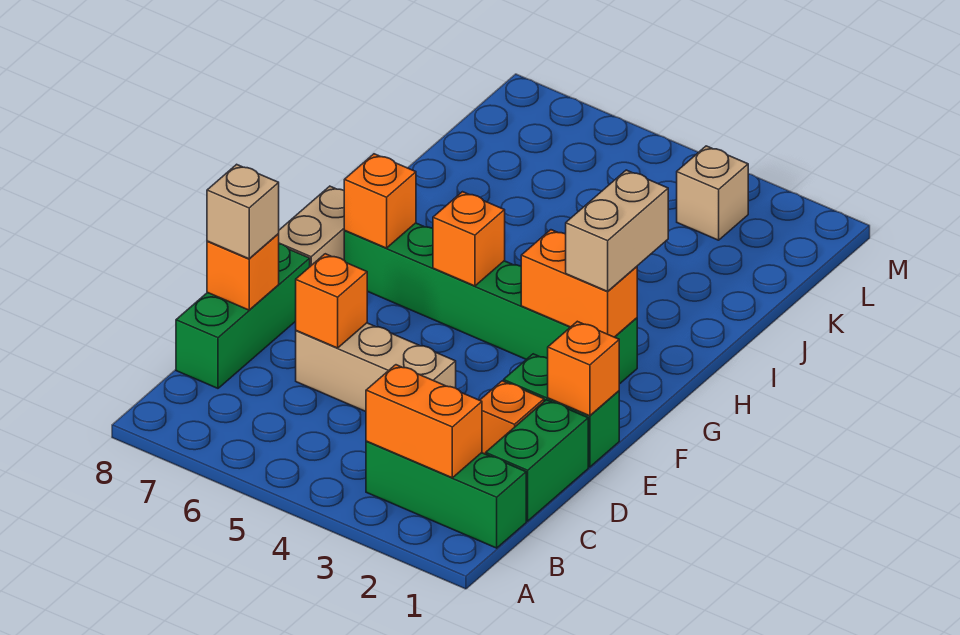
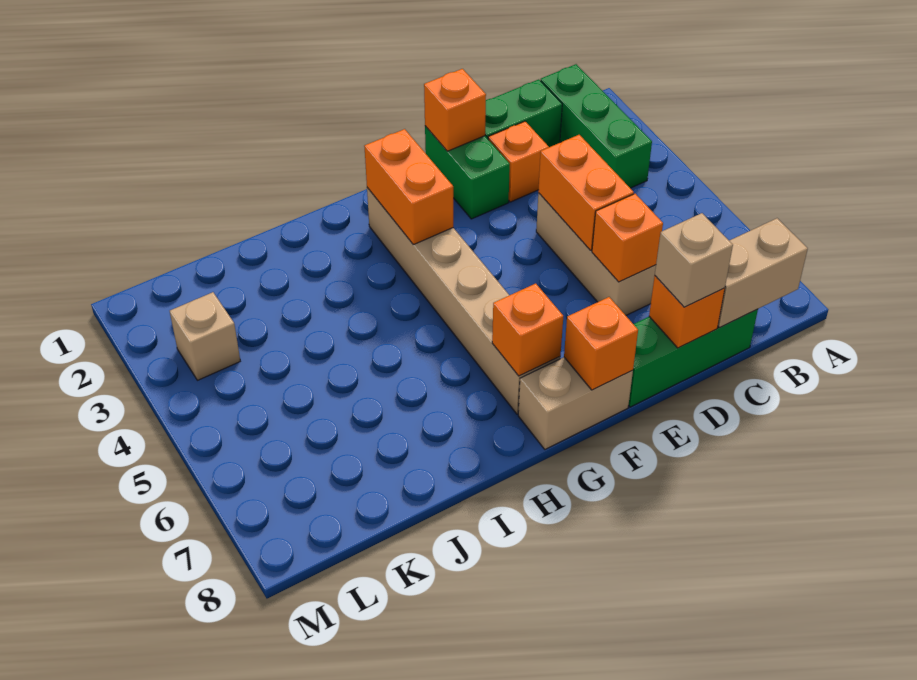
orange 1x2 brick [366,365,482,478] -> orange 1x2 brick moved to [538,135,634,251]
green 1x6 brick [344,223,637,384] -> tan 1x6 brick [367,188,560,414]
tan 1x2 brick [566,170,668,291] -> tan 1x2 brick moved to [718,218,808,328]
orange 1x1 brick [433,192,505,286] -> orange 1x1 brick moved to [564,297,638,390]

